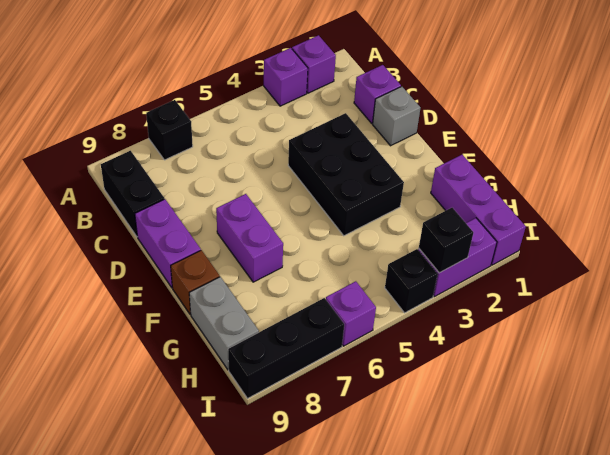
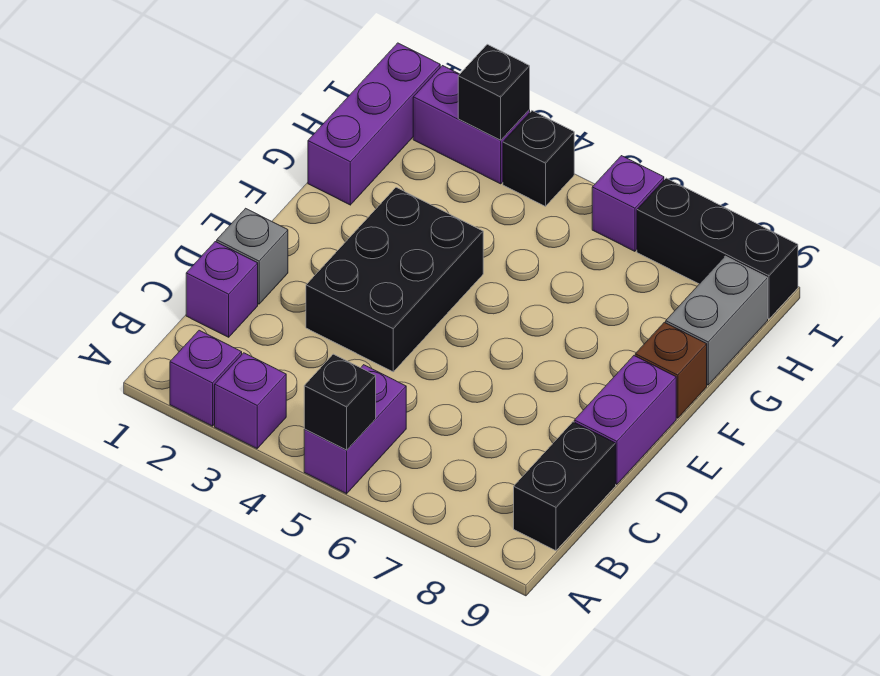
black 1x1 brick [146,100,193,160] -> black 1x1 brick moved to [304,354,376,450]
purple 1x2 brick [216,194,283,282] -> purple 1x2 brick moved to [304,365,406,494]

